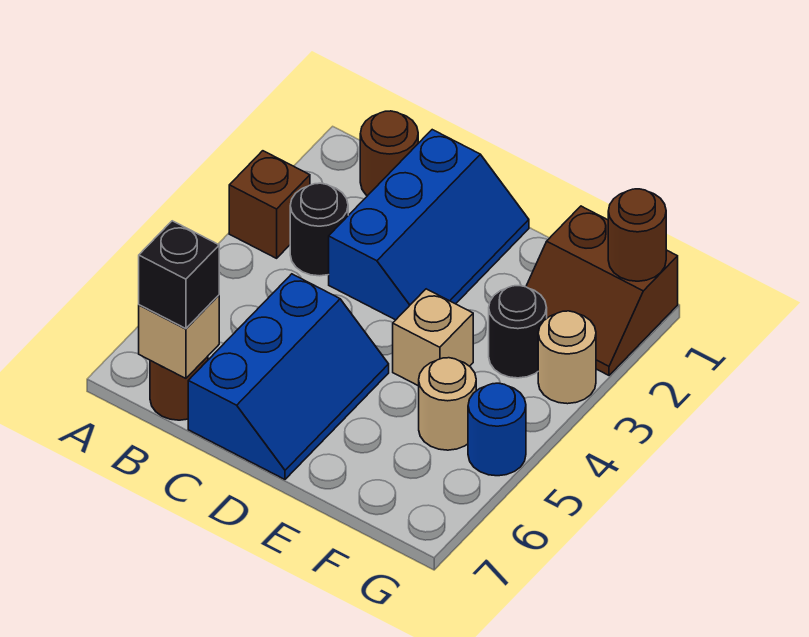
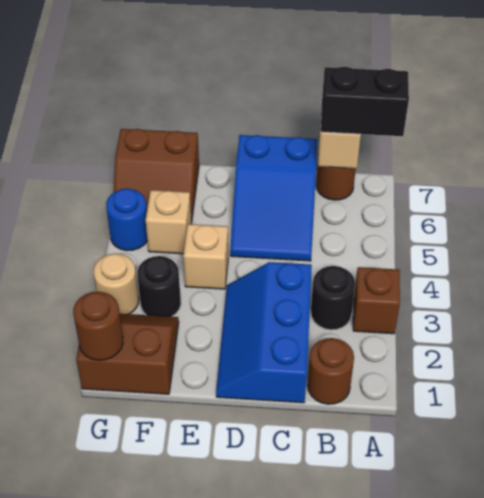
black 1x1 brick [139,221,219,329] -> black 1x2 brick [321,67,409,136]
blue 2x3 slope [188,274,389,479] -> blue 2x3 slope turned to [230,135,317,261]
tan 1x1 round brick [419,358,476,450] -> tan 1x1 brick [146,190,191,254]
none -> brown 2x2 slope [114,129,199,222]

